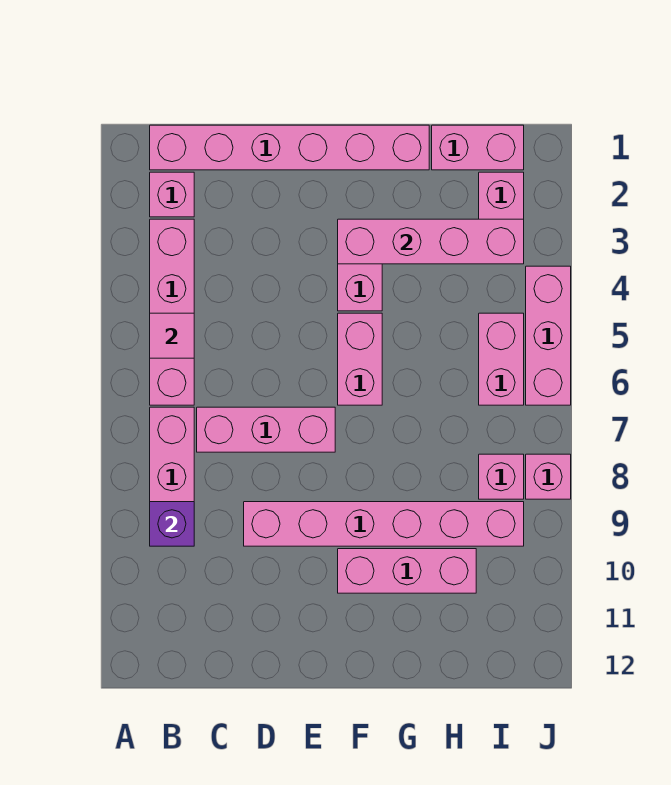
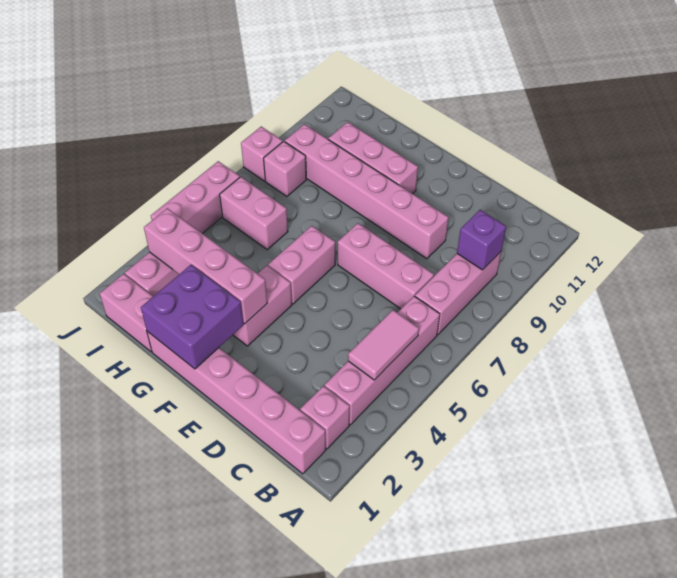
pink 1x1 tile [150,313,194,358] -> pink 1x2 tile [348,310,419,380]
none -> purple 2x2 brick [141,265,243,369]
pink 1x2 brick [479,313,524,405] -> pink 1x2 brick turned to [220,177,288,250]

